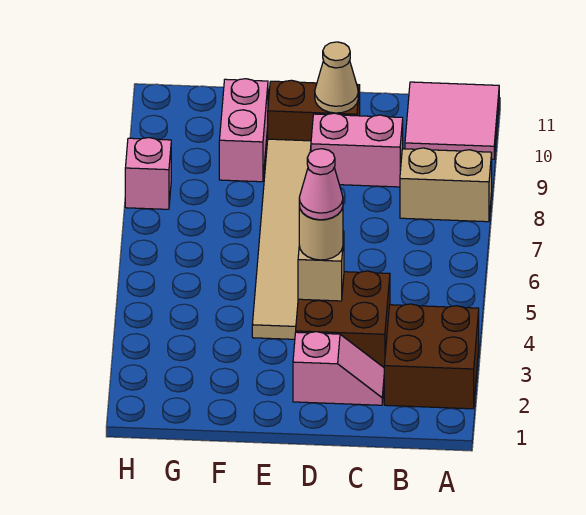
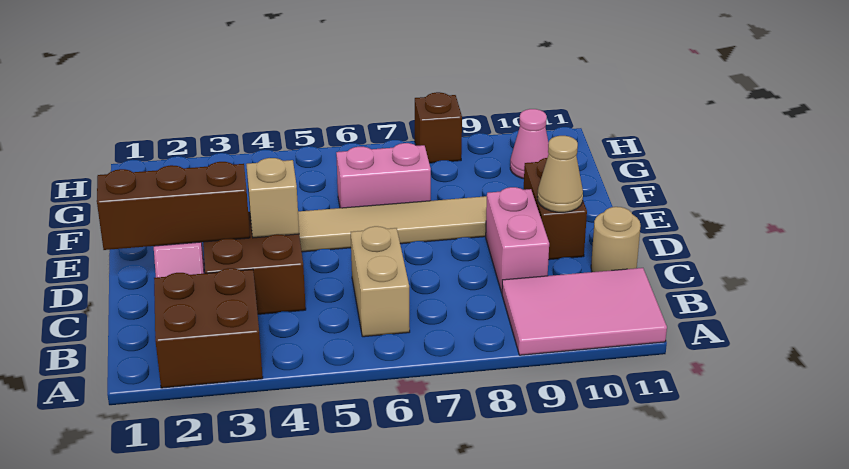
tan 1x2 brick [400,148,492,222] -> tan 1x2 brick moved to [351,226,410,337]
pink 2x2 tile [405,82,499,159] -> pink 2x3 tile [502,268,667,355]
none -> brown 1x3 brick [97,162,250,250]
tan 1x1 round brick [299,206,343,260] -> tan 1x1 round brick moved to [591,207,641,272]
pink 1x1 cone [299,149,343,220] -> pink 1x1 cone moved to [510,109,549,179]
pink 1x2 brick [219,79,268,182] -> pink 1x2 brick moved to [336,143,431,208]
pink 1x1 brick [125,138,171,209] -> brown 1x1 brick [415,92,462,163]

